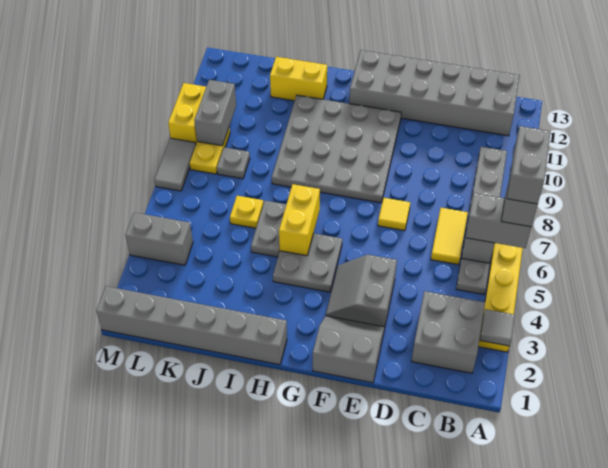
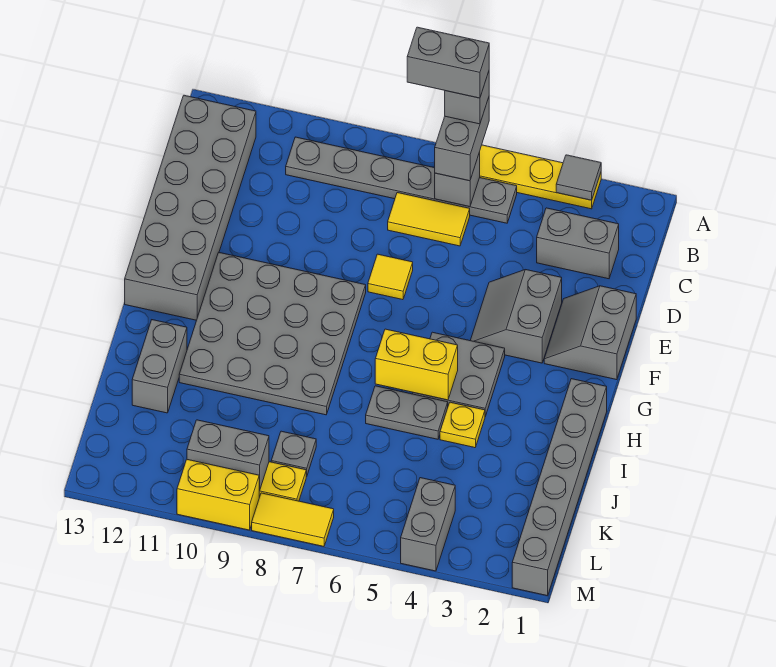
grey 2x2 brick [412,291,485,373] -> grey 1x2 brick [537,208,619,279]
grey 2x2 slope [326,255,397,327] -> grey 2x2 slope turned to [470,270,562,363]
yellow 1x2 brick [270,57,327,101] -> grey 1x2 brick [132,320,187,413]
yellow 1x1 plate [230,196,263,228] -> yellow 1x1 plate moved to [440,402,485,448]
grey 1x2 tile [154,138,196,191] -> yellow 1x2 tile [252,493,334,546]

